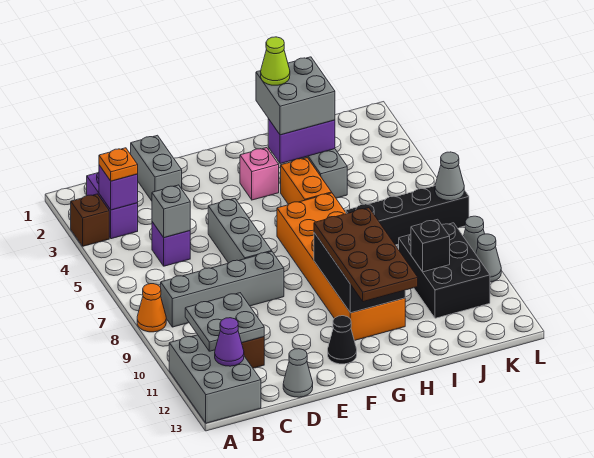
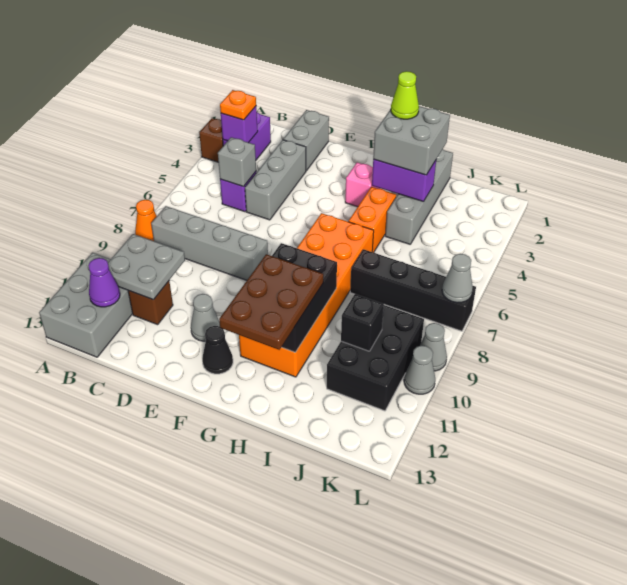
grey 1x1 cone [283,349,313,397] -> grey 1x1 cone moved to [191,294,220,341]
grey 1x3 brick [208,199,272,263] -> grey 1x3 brick moved to [245,140,306,220]
brown 2x4 plate [314,208,418,302] -> brown 2x3 plate [219,254,323,350]

